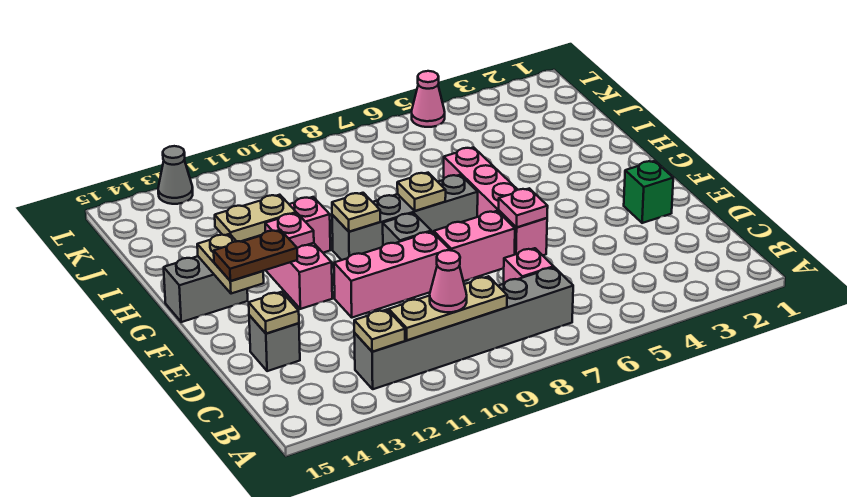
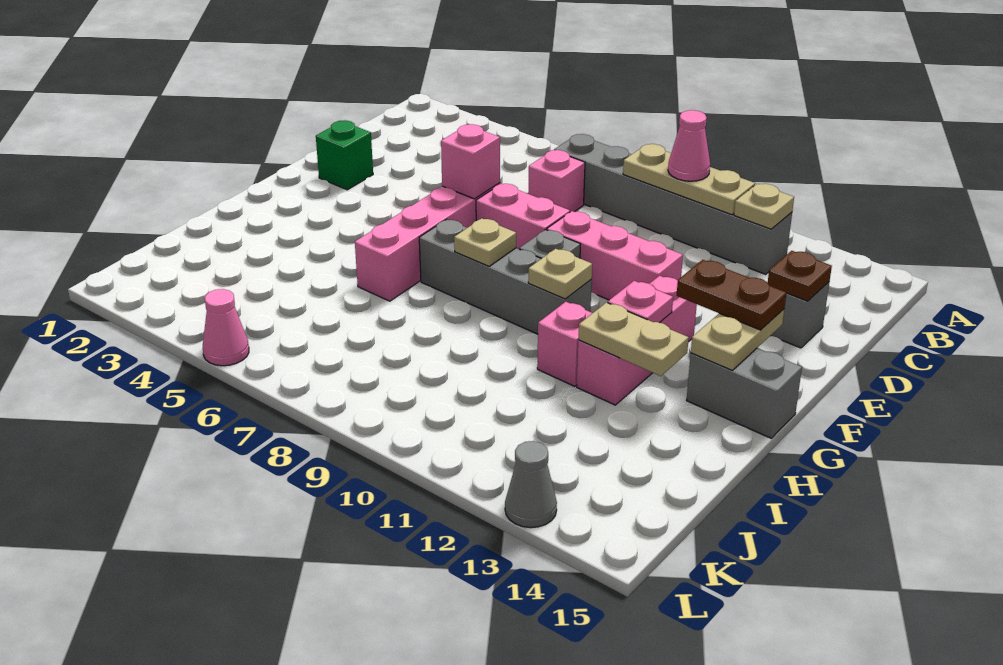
tan 1x1 plate [249,292,299,334] -> brown 1x1 plate [768,251,832,301]
pink 1x1 plate [499,188,548,227] -> pink 1x1 brick [441,124,500,199]

